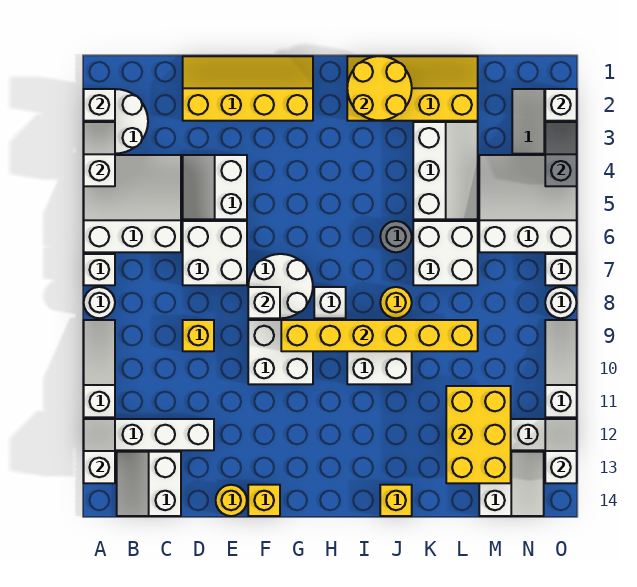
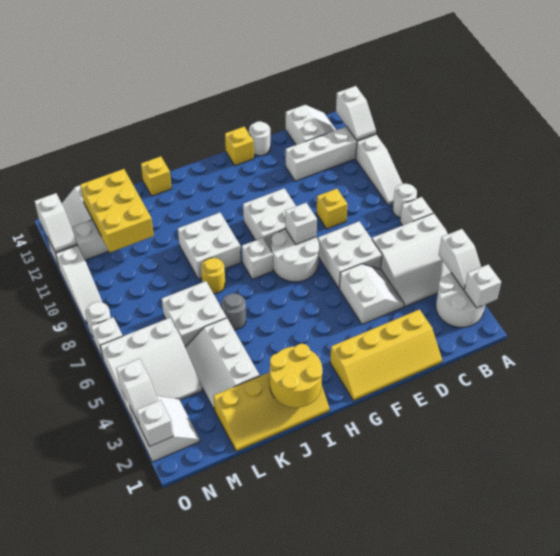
yellow 1x1 round brick [216,485,247,516] -> white 1x1 round brick [249,121,271,156]
yellow 1x6 brick [281,320,478,351] -> none
grey 1x2 slope [545,122,577,186] -> white 1x2 slope [116,358,158,424]

